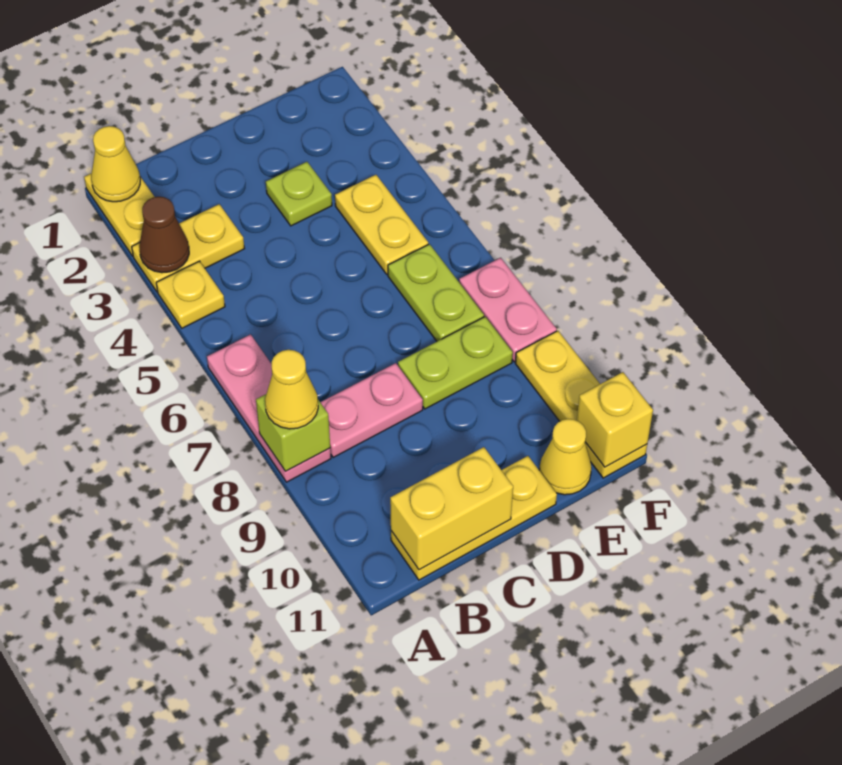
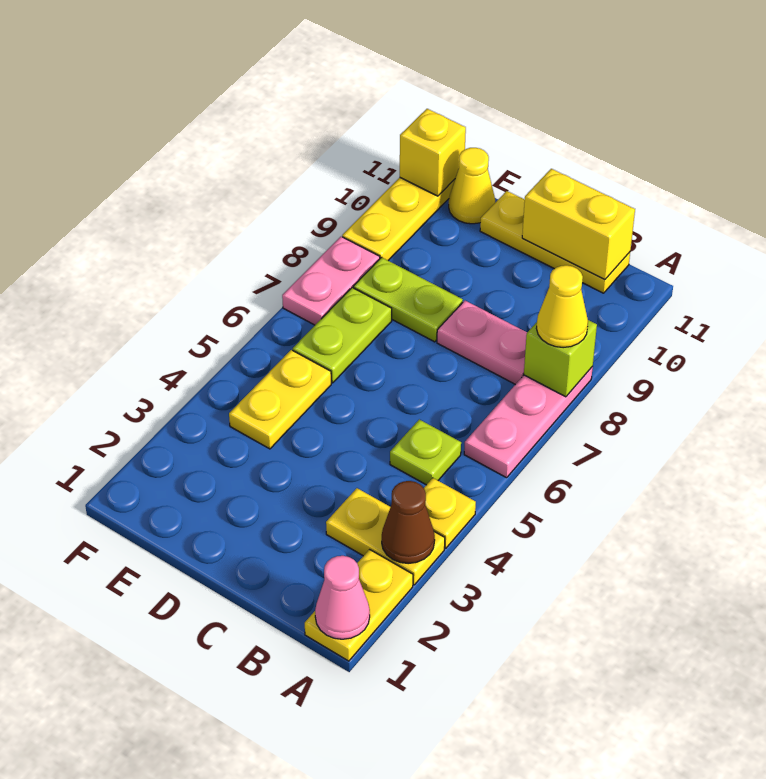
yellow 1x1 cone [91,126,140,202] -> pink 1x1 cone [315,556,370,639]
lime 1x1 plate [266,162,332,226] -> lime 1x1 plate moved to [390,419,461,485]

